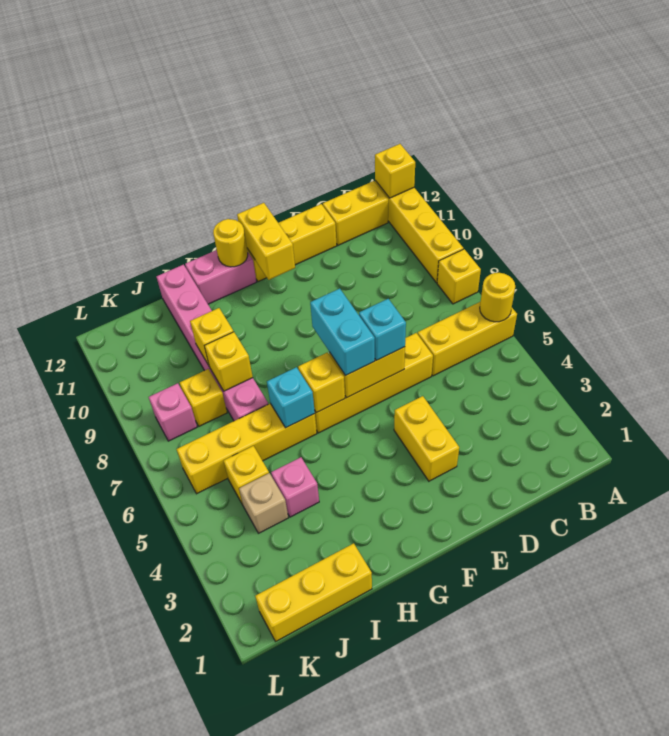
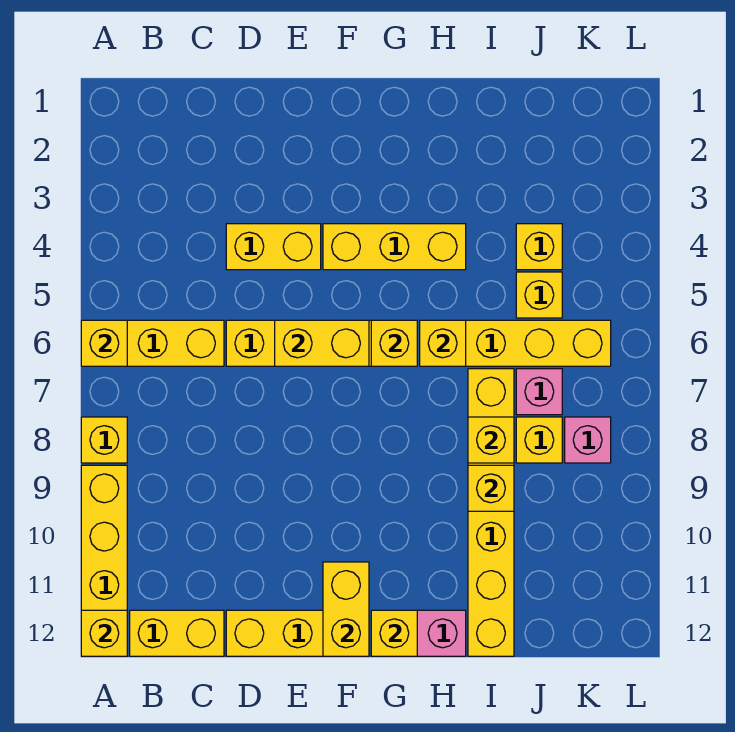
yellow 1x1 round brick [480,273,515,322] -> yellow 1x1 brick [81,320,127,366]
yellow 1x2 brick [394,396,459,481] -> yellow 1x2 brick turned to [226,224,321,270]
cyan 1x1 brick [359,299,406,360] -> none
cyan 1x2 brick [310,289,375,376] -> none
yellow 1x1 round brick [213,219,248,267] -> yellow 1x1 brick [371,610,417,656]
cyan 1x1 brick [267,367,315,428] -> yellow 1x1 brick [420,320,466,366]
yellow 1x3 brick [255,543,372,641] -> yellow 1x3 brick moved to [323,224,466,270]
pink 1x1 brick [271,457,319,517] -> pink 1x1 brick moved to [516,369,562,415]
pink 1x6 brick [156,265,268,421] -> yellow 1x6 brick [468,369,514,656]
tan 1x1 brick [239,473,288,533] -> yellow 1x1 brick [516,224,562,270]

